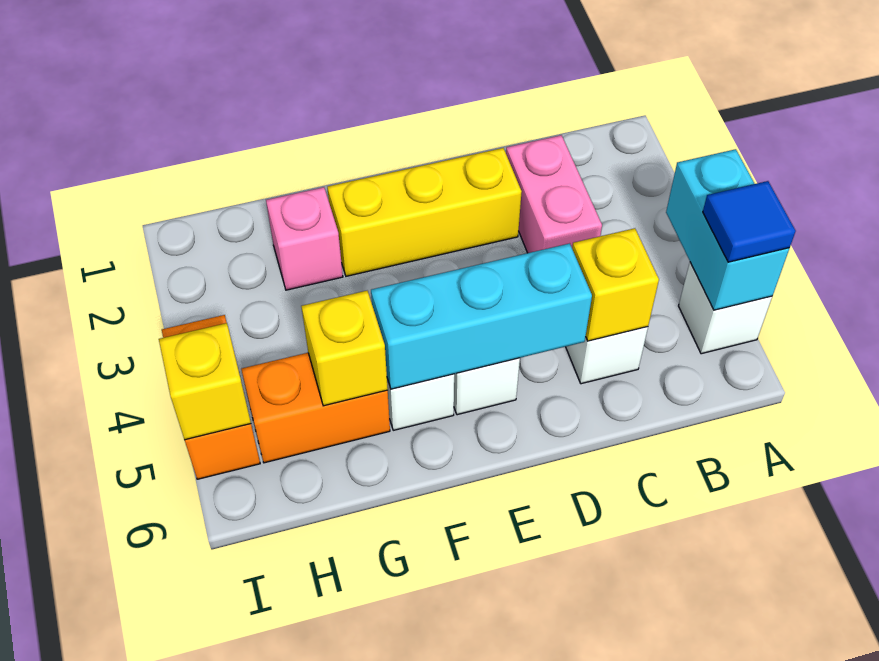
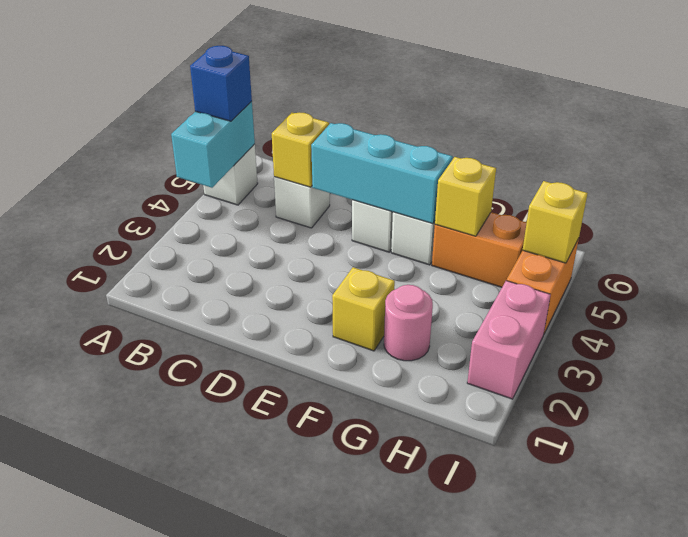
blue 1x1 tile [703,181,796,262] -> blue 1x1 brick [190,46,252,121]
pink 1x2 brick [506,135,602,253] -> pink 1x2 brick moved to [467,281,551,399]
yellow 1x3 brick [327,148,522,276] -> yellow 1x1 brick [332,267,395,351]
pink 1x1 brick [266,187,343,290] -> pink 1x1 round brick [384,285,433,361]

